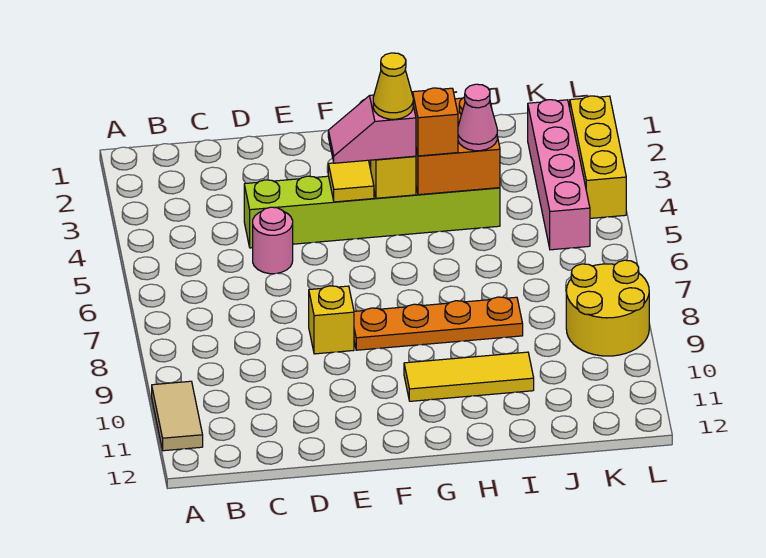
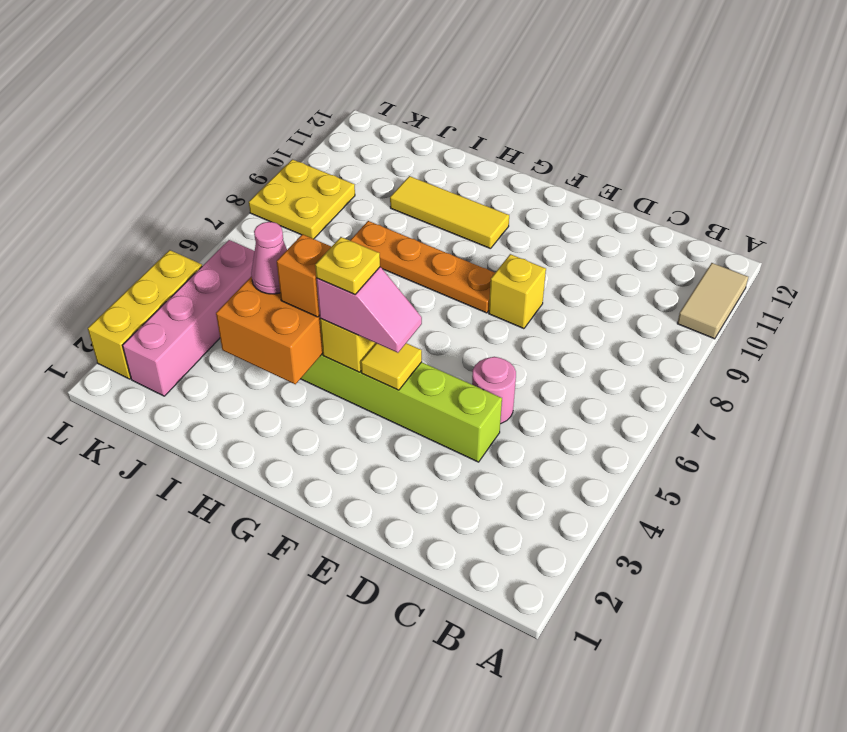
yellow 1x1 cone [373,53,413,119] -> yellow 1x1 plate [315,237,380,295]
yellow 2x2 round brick [566,260,649,356] -> yellow 2x2 plate [249,159,355,239]

